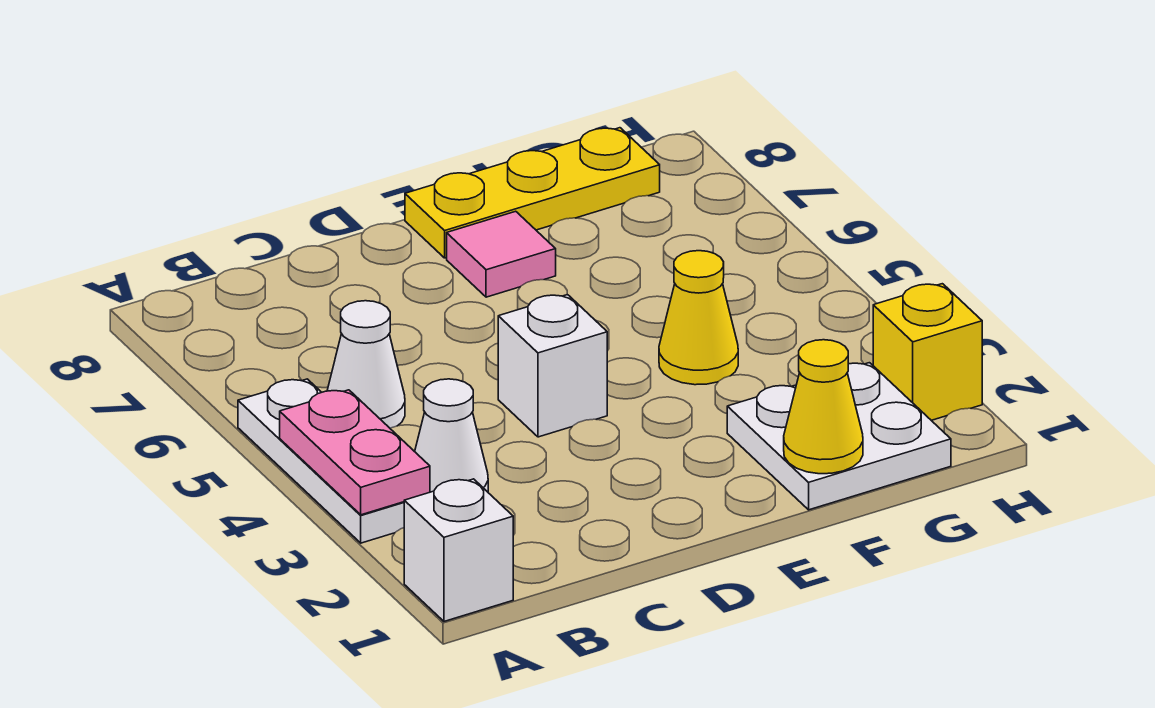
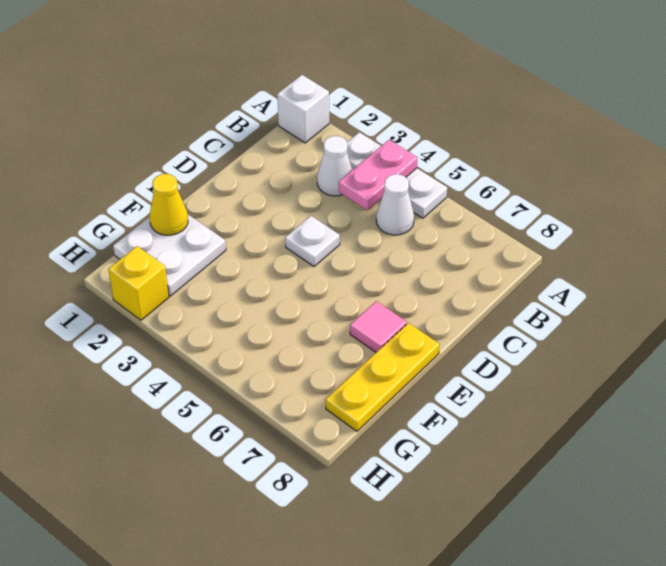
pink 1x2 plate [280,390,430,515] -> pink 1x2 plate turned to [339,140,417,210]
white 1x1 brick [498,295,607,437] -> white 1x1 plate [285,216,340,267]
yellow 1x1 cone [659,251,738,385] -> none

